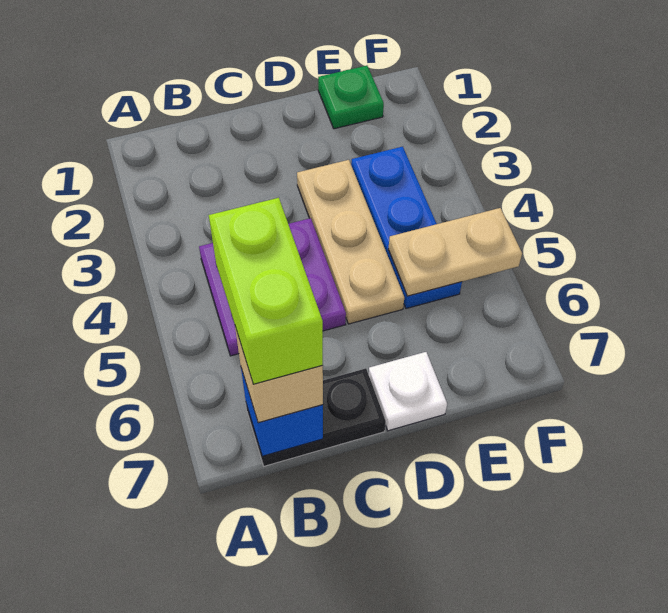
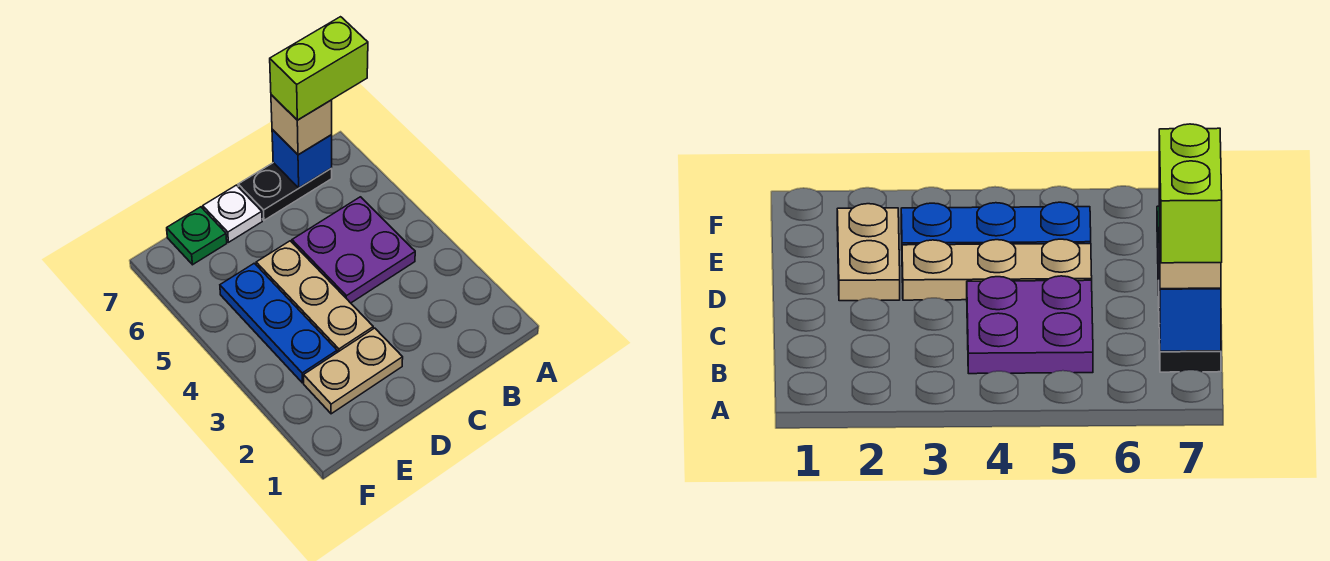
lime 1x2 brick [209,198,323,384] -> lime 1x2 brick turned to [270,17,368,120]
green 1x1 plate [318,66,384,129] -> green 1x1 plate moved to [167,207,227,265]
tan 1x2 plate [388,208,522,296] -> tan 1x2 plate moved to [304,328,403,414]

